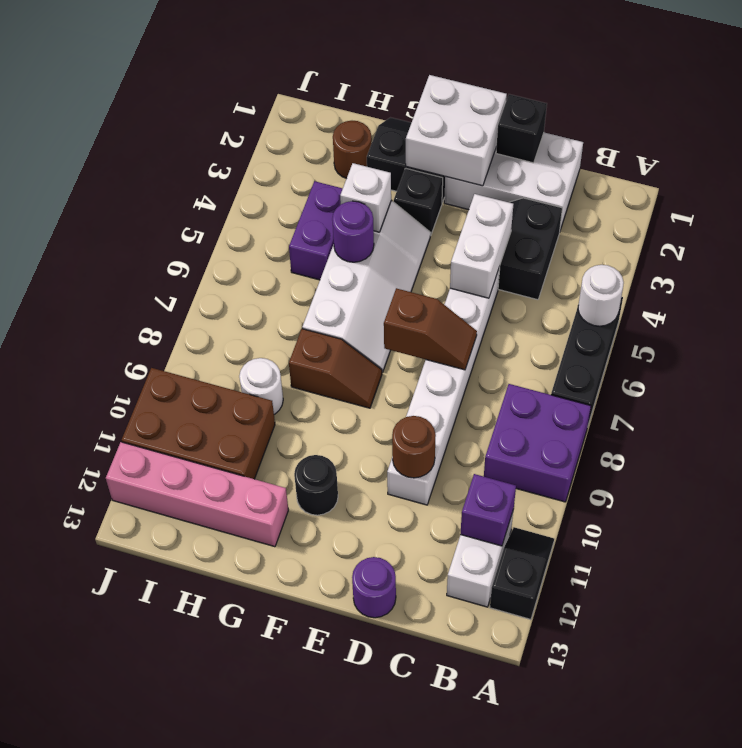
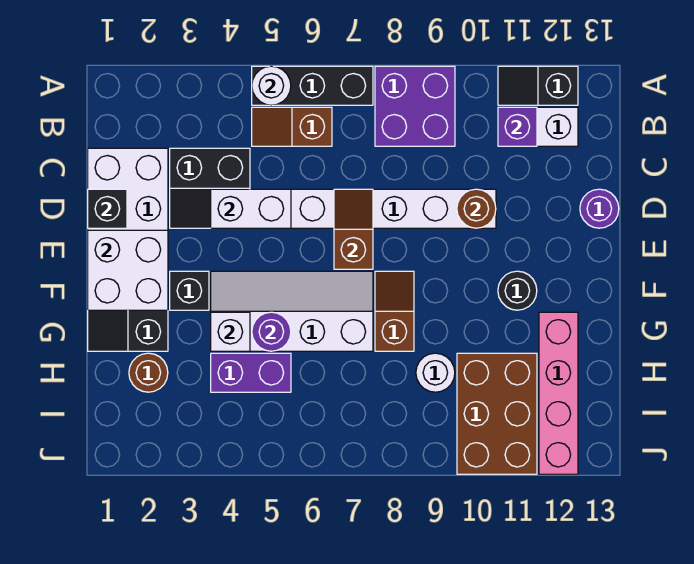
none -> brown 1x2 slope [252,107,332,146]

